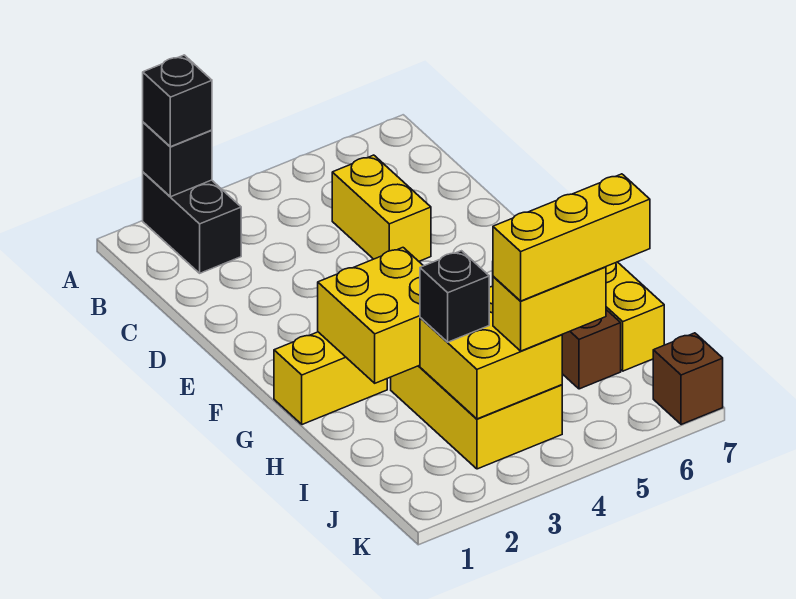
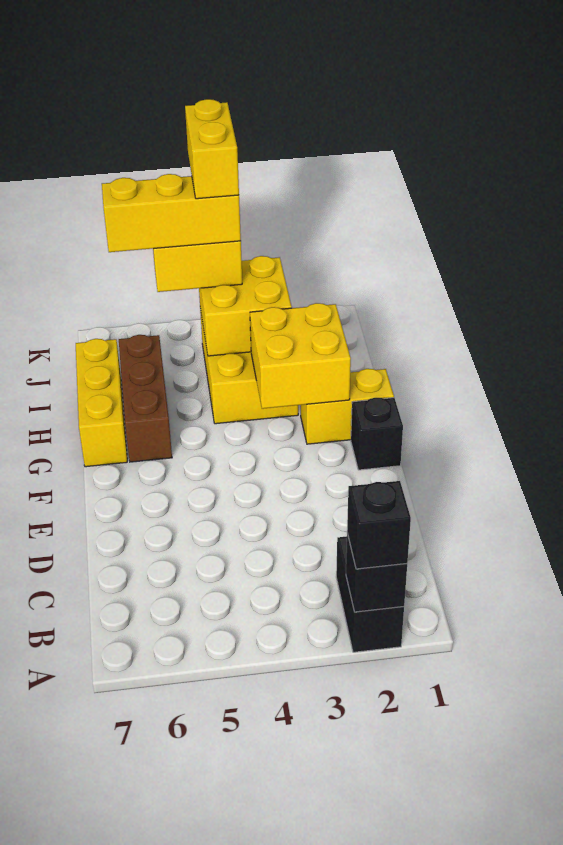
yellow 1x2 brick [332,155,431,261] -> yellow 1x2 brick moved to [185,99,239,199]
black 1x1 brick [420,251,489,342] -> black 1x1 brick moved to [351,398,403,470]
brown 1x1 brick [653,333,723,425] -> none

